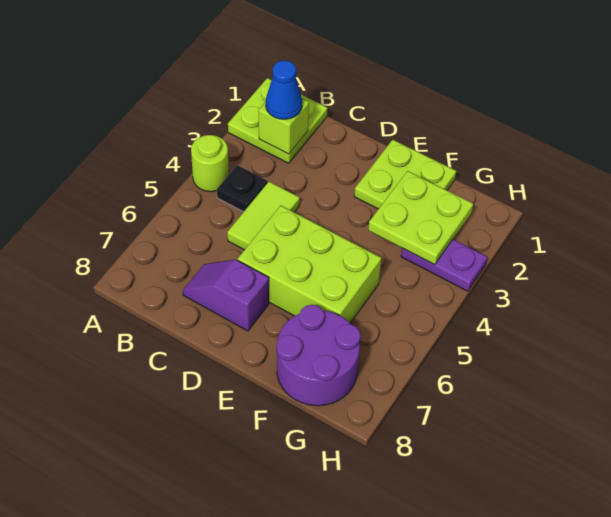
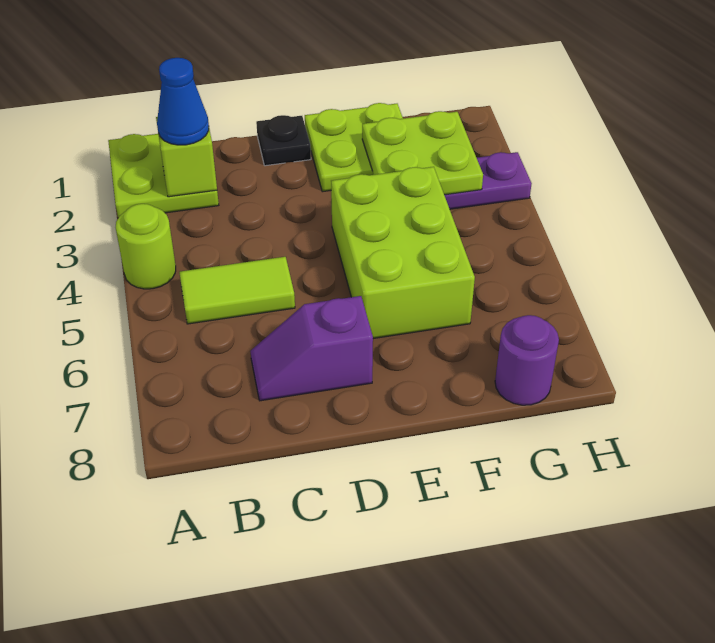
black 1x1 plate [217,165,267,212] -> black 1x1 plate moved to [256,115,311,166]
lime 1x2 tile [227,182,300,250] -> lime 1x2 tile turned to [179,257,295,324]
lime 2x3 brick [238,205,381,323] -> lime 2x3 brick turned to [331,167,475,339]
purple 2x2 round brick [277,305,361,406] -> purple 1x1 round brick [495,315,559,405]

